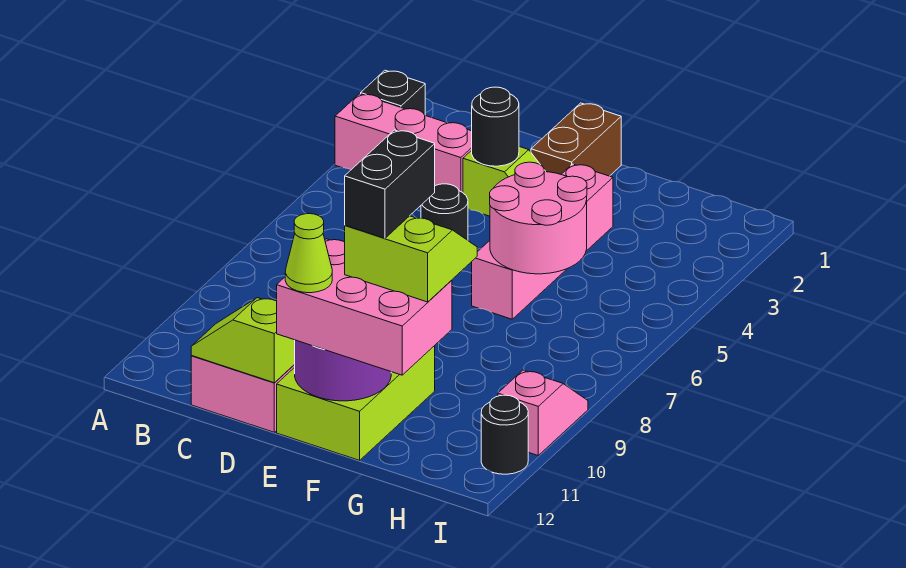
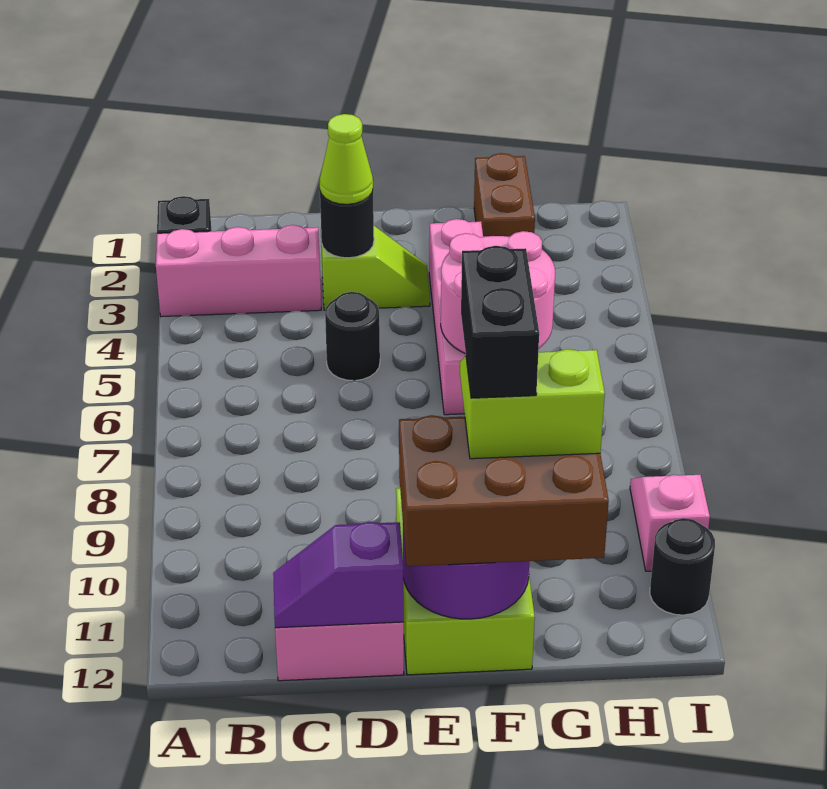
lime 1x2 slope [191,298,295,383] -> purple 1x2 slope [273,522,404,628]
brown 1x2 brick [531,103,621,176] -> brown 1x2 brick moved to [474,153,535,237]
pink 2x3 brick [277,239,452,375] -> brown 2x3 brick [399,415,609,566]
lime 1x1 cone [285,214,332,293] -> lime 1x1 cone moved to [320,114,373,204]

